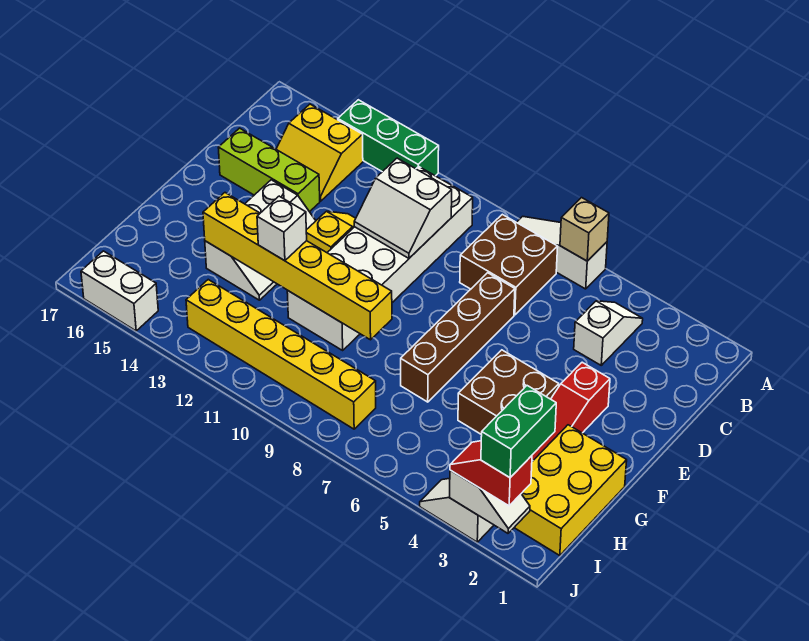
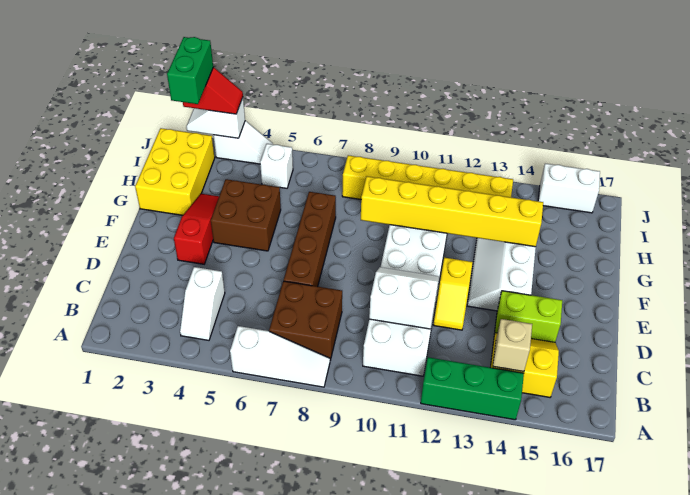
tan 1x1 brick [560,198,609,261] -> tan 1x1 brick moved to [493,319,532,372]
lime 1x3 brick [218,128,320,212] -> lime 1x2 brick [495,291,562,342]
white 1x1 brick [257,196,307,261] -> white 1x1 brick moved to [260,144,293,188]

